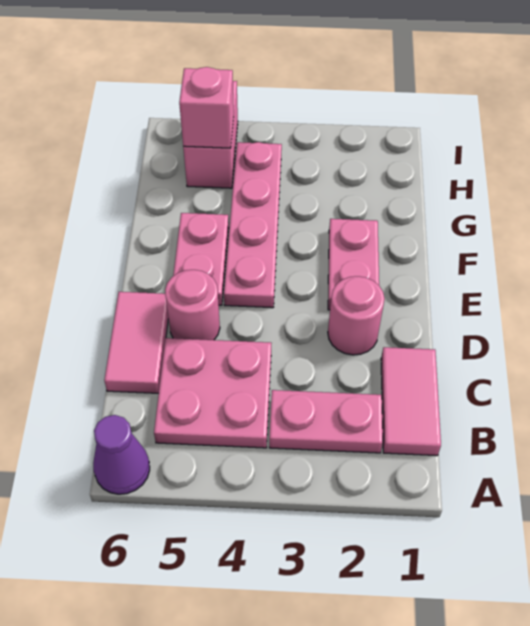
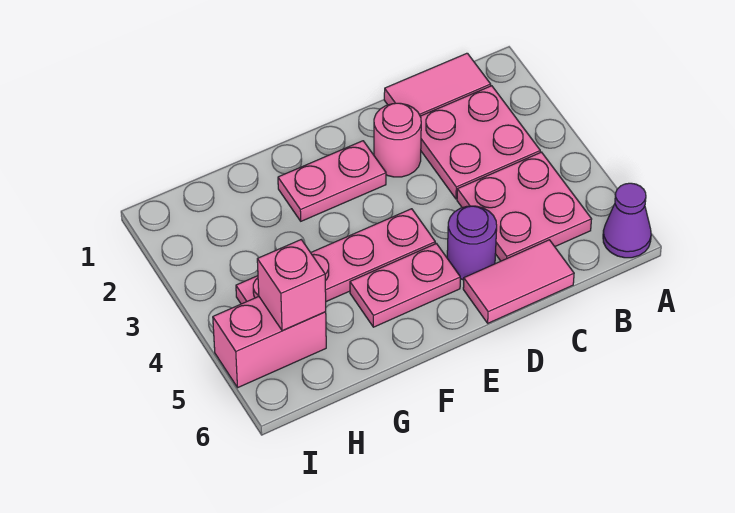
pink 1x2 plate [269,390,383,453] -> pink 2x2 plate [420,86,540,199]
pink 1x1 round brick [165,270,220,340] -> purple 1x1 round brick [447,206,497,280]

